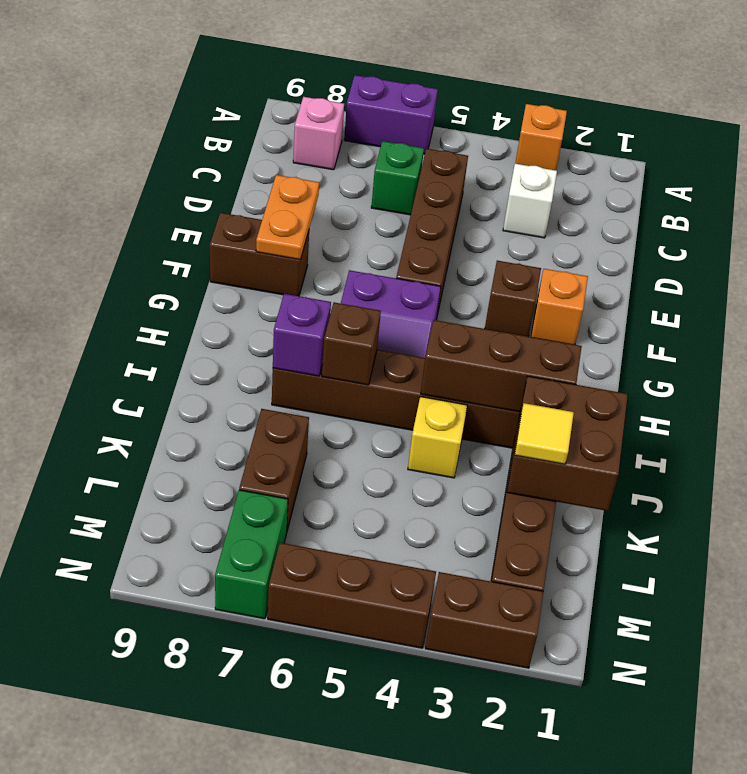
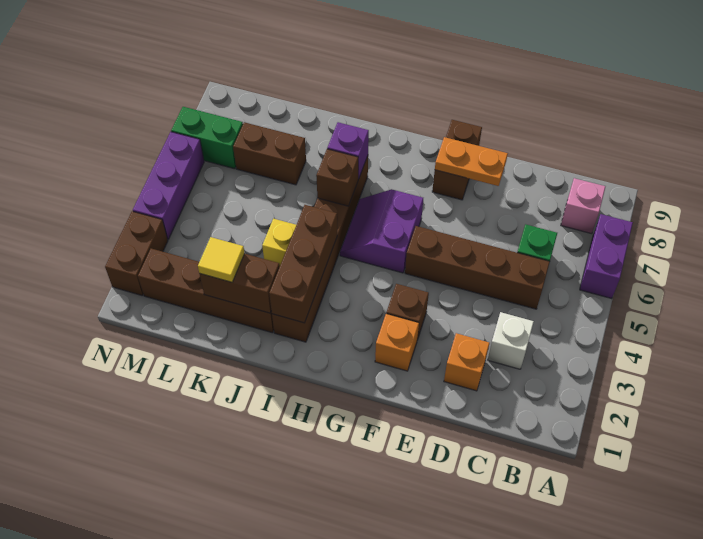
orange 1x1 brick [515,104,567,170] -> orange 1x1 brick moved to [444,333,489,391]
brown 2x2 brick [507,376,628,511] -> brown 1x2 brick [199,254,280,313]
brown 1x3 brick [268,543,436,648] -> purple 1x3 brick [133,132,204,239]

